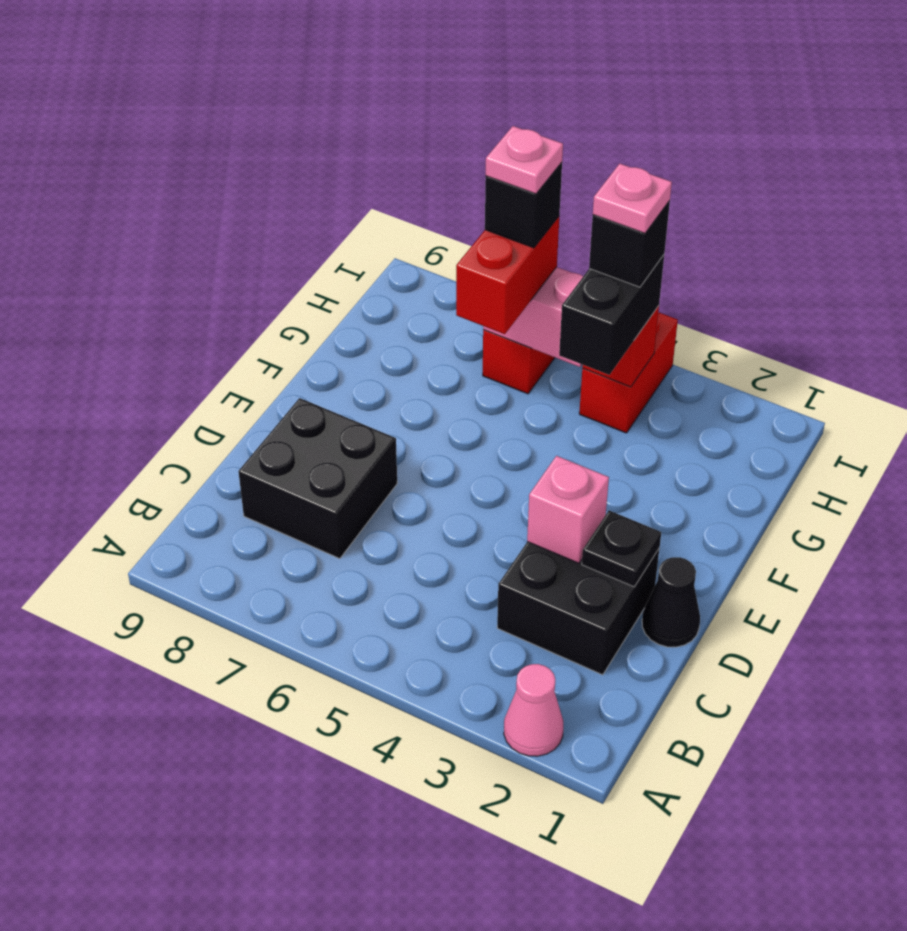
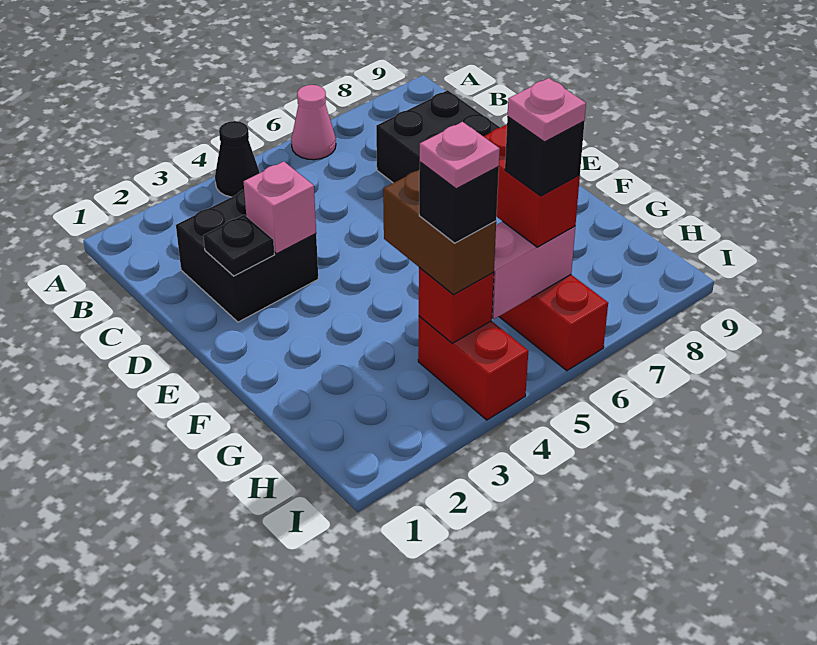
pink 1x1 cone [504,664,563,756] -> pink 1x1 cone moved to [291,85,336,160]
black 1x1 cone [642,557,700,647] -> black 1x1 cone moved to [215,121,260,197]
black 1x2 brick [559,255,664,375] -> brown 1x2 brick [383,170,496,295]

